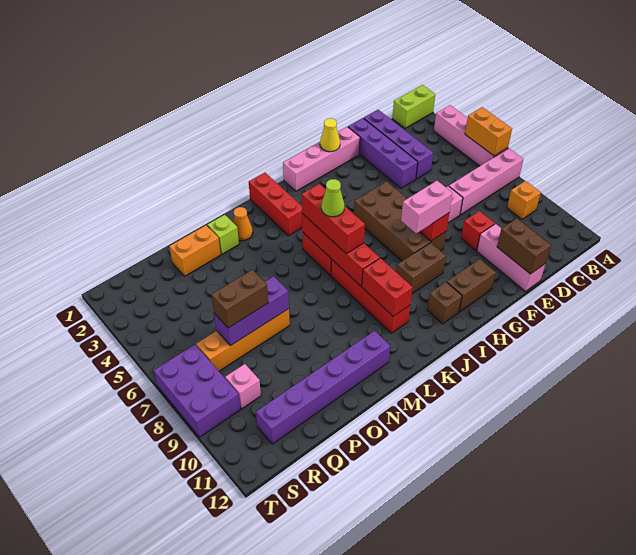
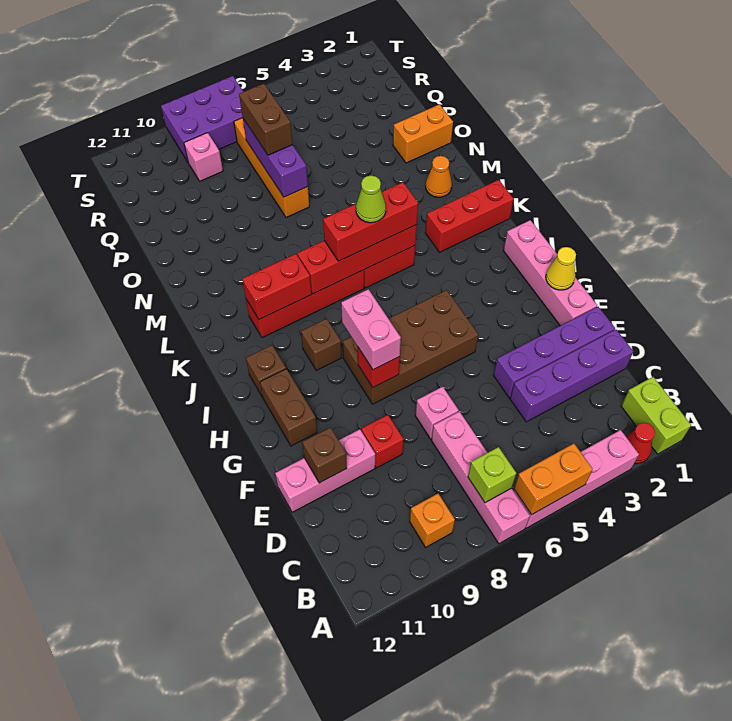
none -> red 1x1 cone [626,423,655,464]
brown 1x2 brick [497,218,551,274] -> brown 1x1 brick [302,427,347,483]
brown 1x2 brick [397,243,446,294] -> brown 1x1 brick [301,319,341,370]
purple 1x6 brick [256,331,390,444] -> none
lime 1x1 brick [207,215,239,254] -> lime 1x1 brick moved to [468,447,516,503]
orange 1x2 brick [169,225,221,276] -> orange 1x2 brick turned to [393,104,453,163]

